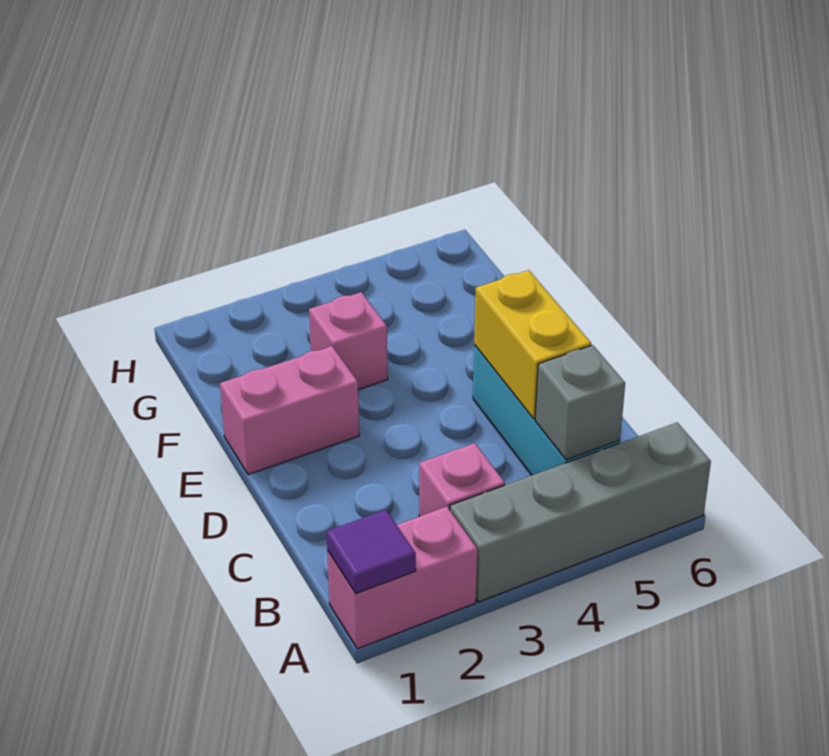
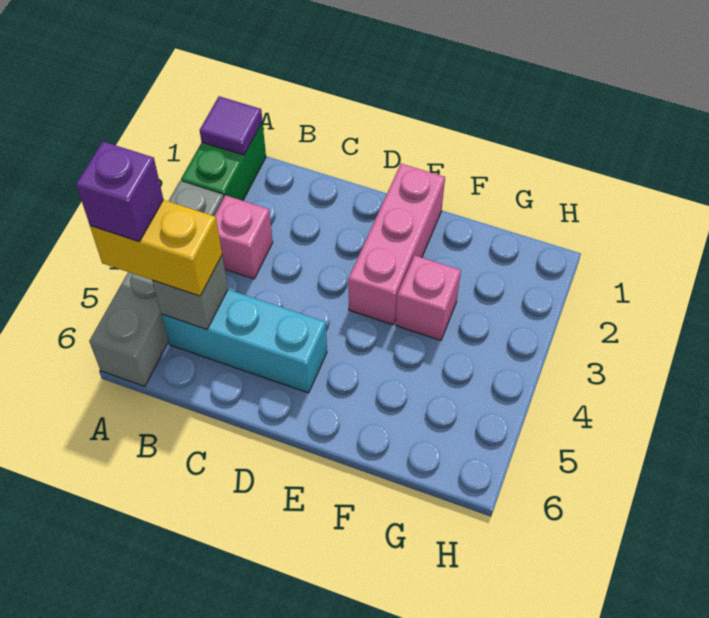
pink 1x2 brick [327,507,477,649] -> green 1x2 brick [181,122,266,201]
none -> purple 1x1 brick [76,142,163,242]
yellow 1x2 brick [474,270,591,419] -> yellow 1x2 brick moved to [90,200,222,296]
pink 1x2 brick [220,346,359,475] -> pink 1x3 brick [348,164,445,325]

